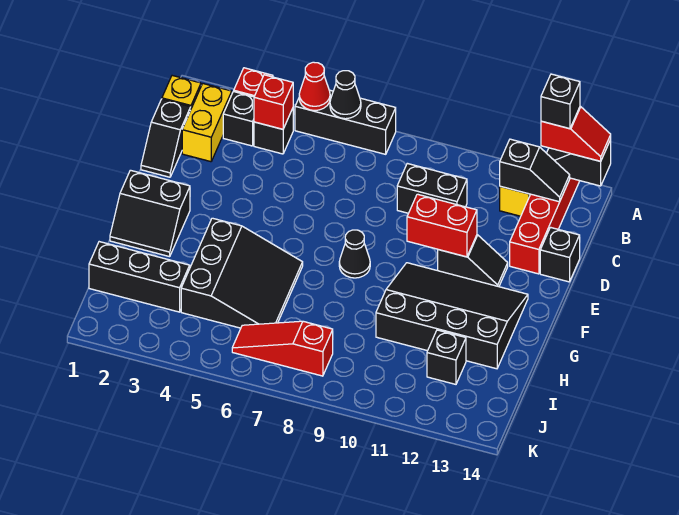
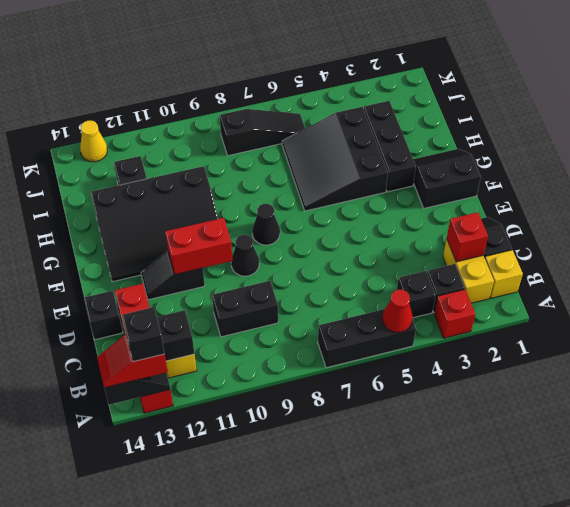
black 1x1 cone [330,71,361,119] -> black 1x1 cone moved to [231,235,259,276]
red 1x1 brick [254,75,293,129] -> red 1x1 brick moved to [447,212,488,262]
black 1x3 brick [89,242,190,312] -> black 1x3 brick turned to [364,101,416,192]
red 1x3 slope [232,321,333,376] -> black 1x3 slope [220,109,305,156]
none -> yellow 1x1 cone [80,121,107,162]

